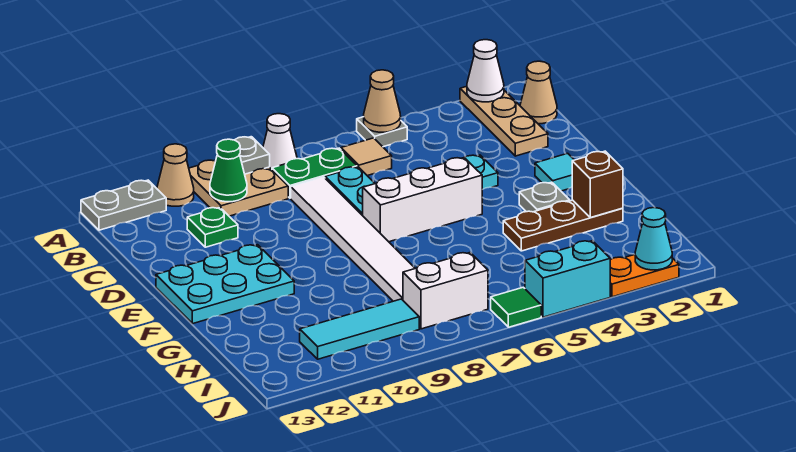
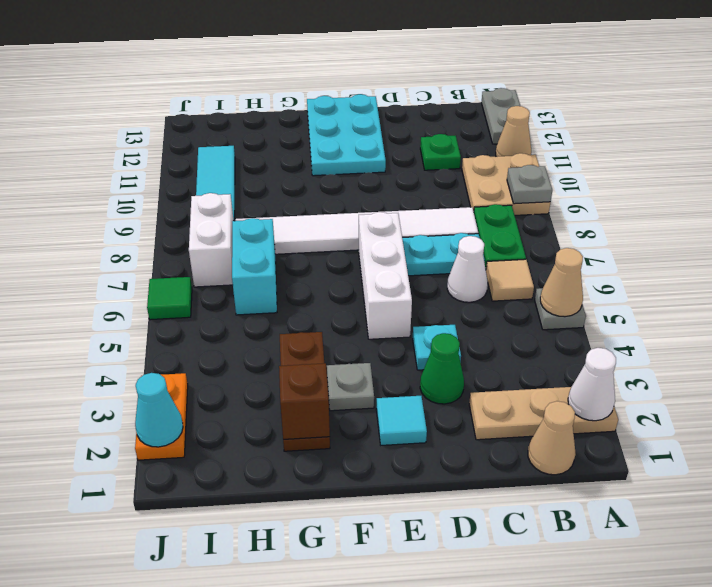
white 1x1 cone [263,114,297,169] -> white 1x1 cone moved to [447,236,488,302]
green 1x1 cone [210,139,247,202] -> green 1x1 cone moved to [420,333,464,404]
cyan 1x2 brick [525,241,610,317] -> cyan 1x2 brick moved to [232,218,277,315]

